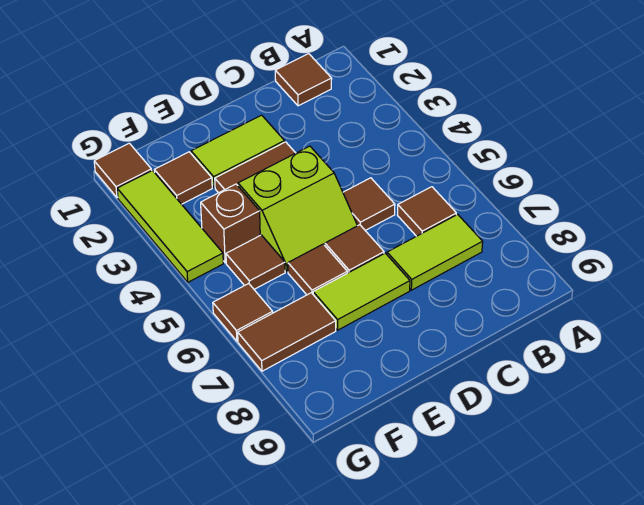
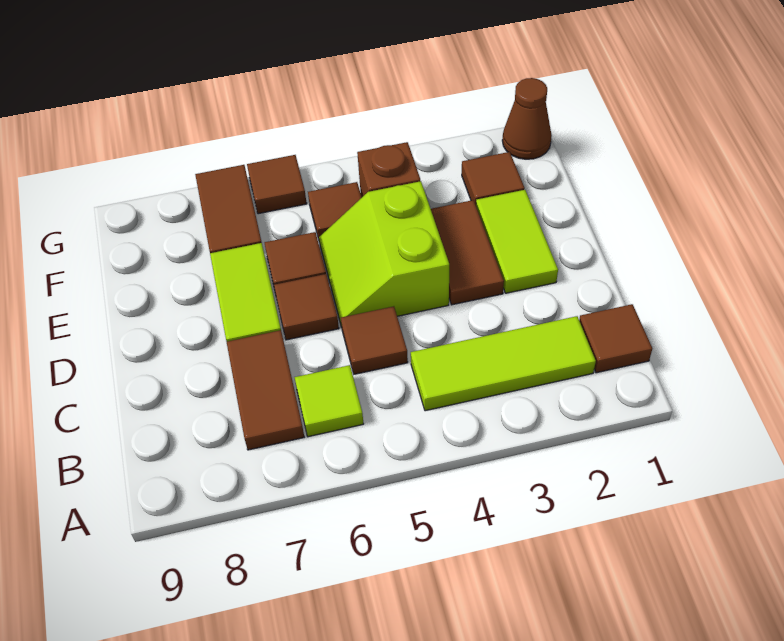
brown 1x1 tile [398,187,456,236] -> lime 1x1 tile [295,365,364,437]
lime 1x2 tile [387,214,483,290] -> brown 1x2 tile [227,330,304,450]
brown 1x1 tile [94,143,152,198] -> brown 1x1 cone [502,78,552,159]
lime 1x3 tile [117,170,223,282] -> lime 1x3 tile moved to [411,316,596,411]

